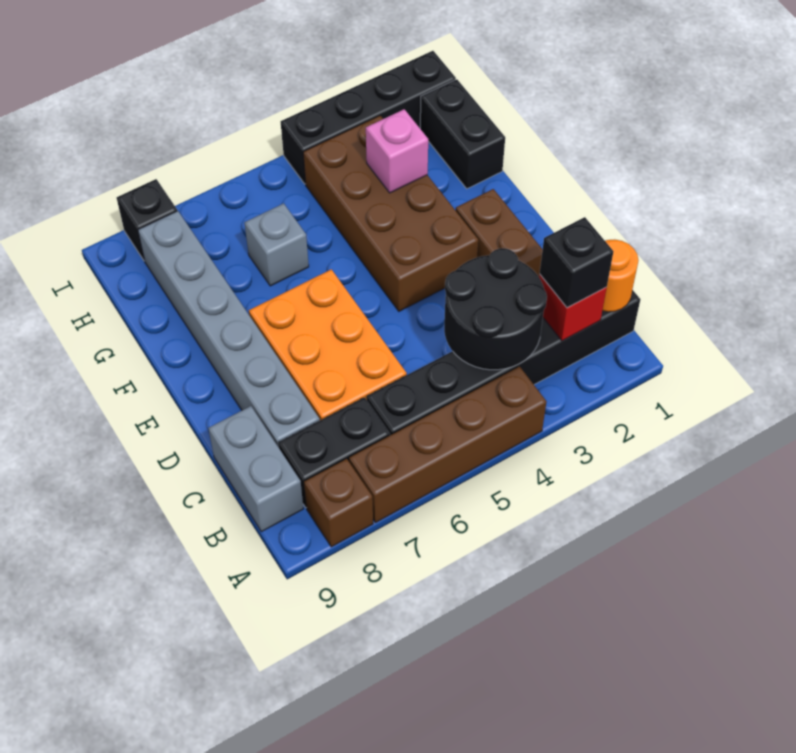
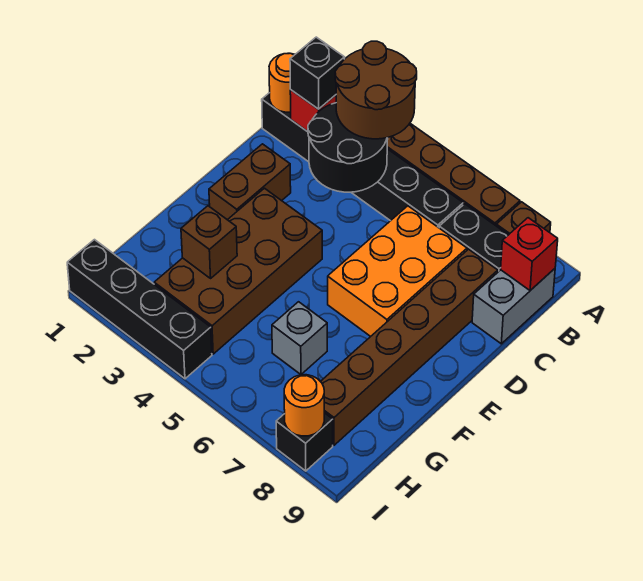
none -> brown 2x2 round brick [335,41,417,139]
none -> red 1x1 brick [501,218,558,290]
grey 1x6 brick [138,211,320,447] -> brown 1x6 brick [320,249,498,445]
black 1x2 brick [420,79,505,189] -> none
pink 1x1 brick [366,109,428,193] -> brown 1x1 brick [181,206,237,278]
none -> orange 1x1 round brick [284,375,324,436]

